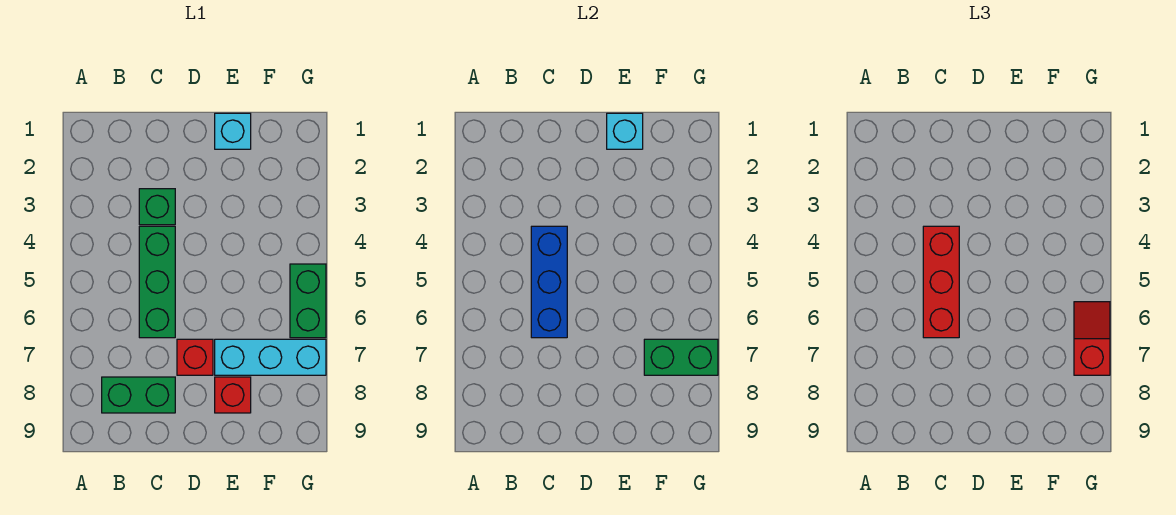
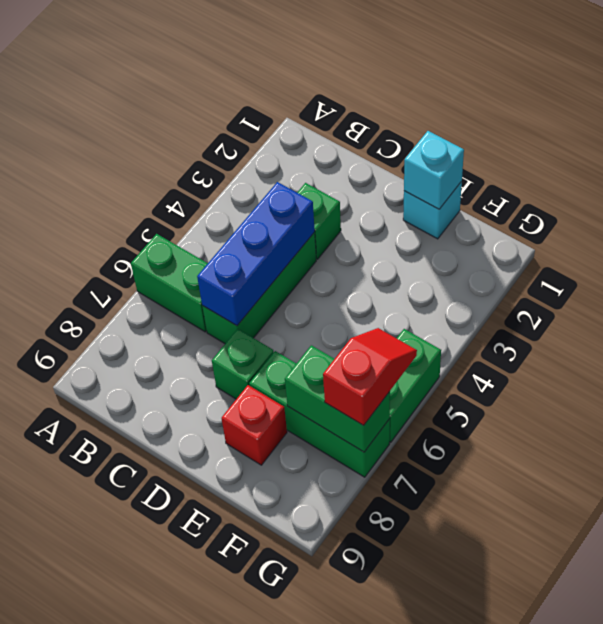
green 1x2 brick [102,377,175,413] -> green 1x2 brick moved to [131,234,208,332]
red 1x3 brick [923,226,959,338] -> none
red 1x1 brick [177,339,213,375] -> green 1x1 brick [212,329,274,399]
cyan 1x3 brick [215,339,326,375] -> green 1x3 brick [249,351,390,477]

